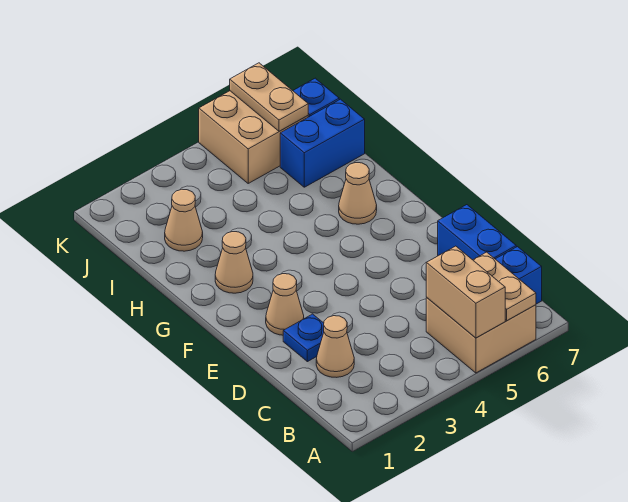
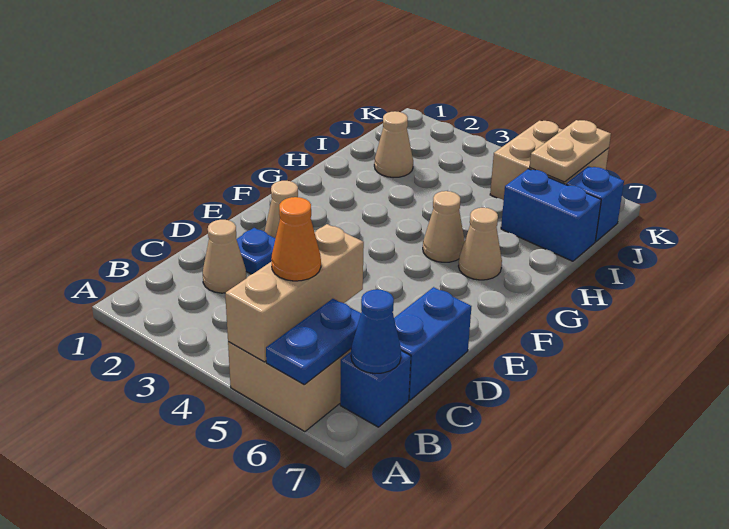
tan 1x2 brick [426,246,505,338] -> tan 1x3 brick [225,224,364,362]
tan 1x2 plate [473,252,536,321] -> blue 1x2 plate [266,299,361,384]
none -> orange 1x1 cone [271,197,321,281]
none -> blue 1x1 cone [351,289,401,374]
tan 1x1 cone [215,232,253,293] -> tan 1x1 cone moved to [423,191,465,262]

